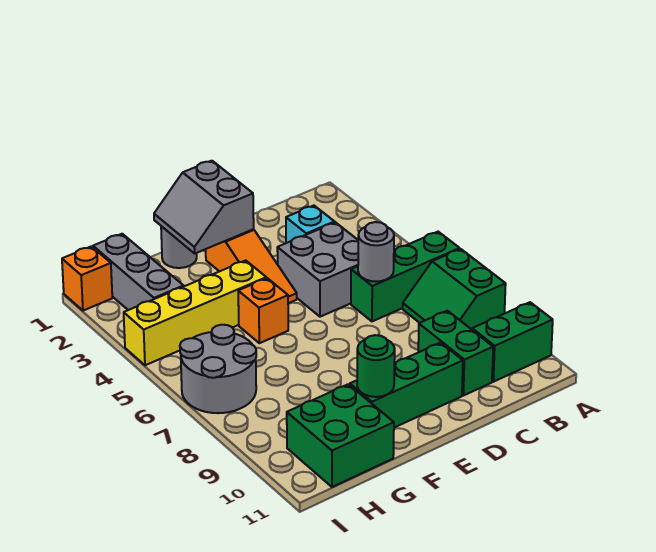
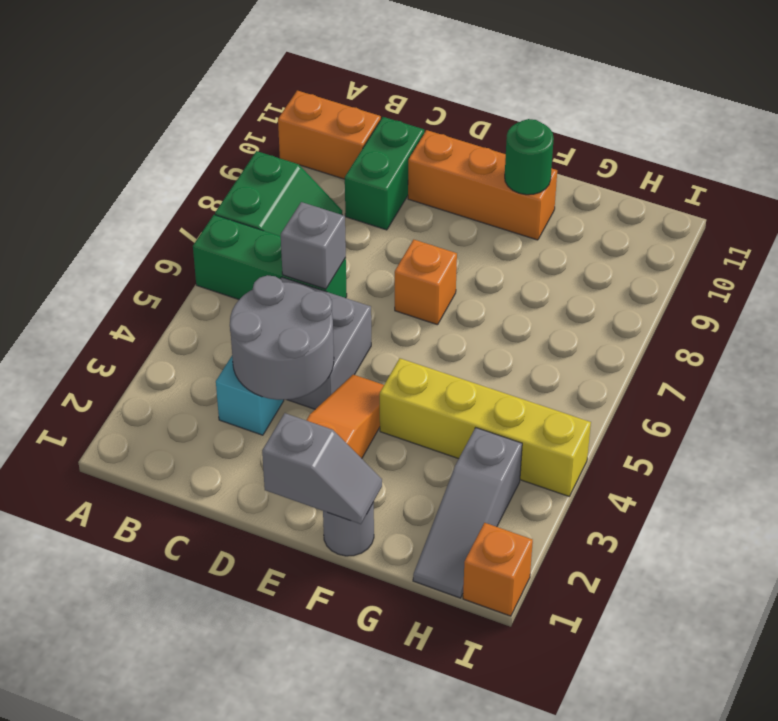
green 1x2 brick [472,302,553,382] -> orange 1x2 brick [278,91,381,179]
grey 1x1 round brick [358,222,394,282] -> grey 1x1 brick [281,202,346,289]
green 1x3 brick [350,343,463,428] -> orange 1x3 brick [408,130,557,240]
grey 2x2 slope [154,161,254,253] -> grey 1x2 slope [262,413,382,524]
orange 1x1 brick [238,278,288,343] -> orange 1x1 brick moved to [395,240,457,325]
green 2x2 brick [287,384,394,487] -> none
grey 1x3 brick [93,234,184,310] -> grey 1x3 slope [413,428,522,598]
grey 2x2 round brick [180,325,256,413] -> grey 2x2 round brick moved to [230,275,334,400]

